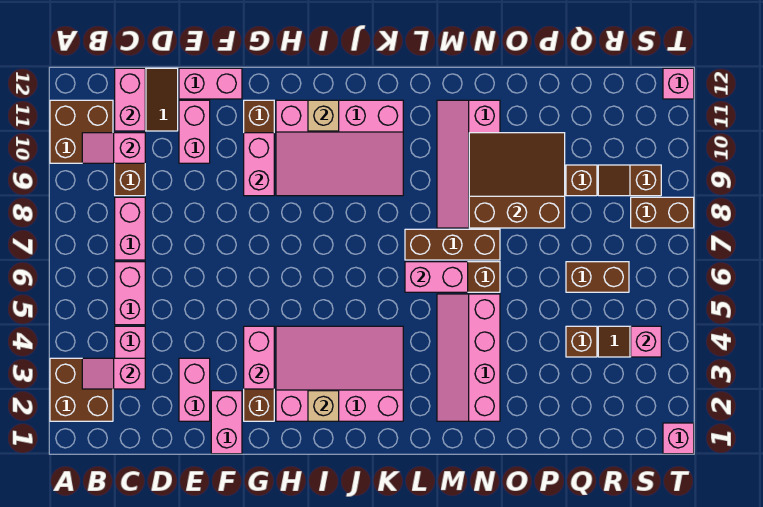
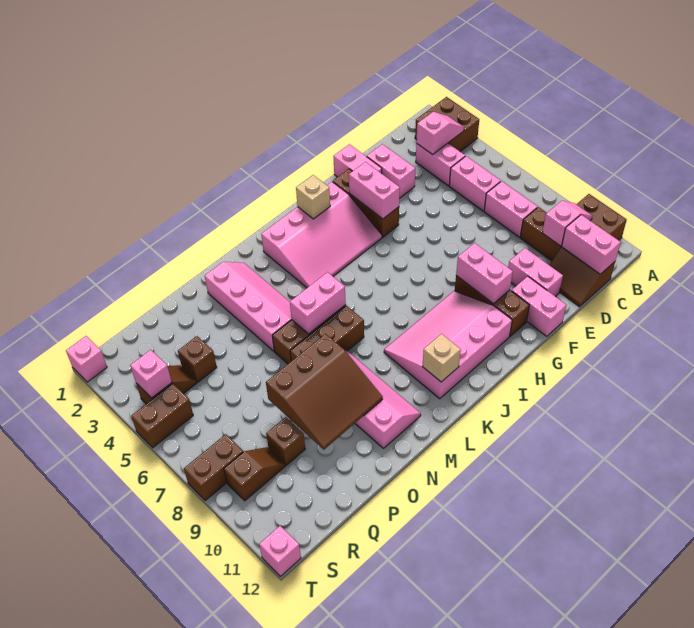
pink 1x2 brick [179,68,242,99] -> pink 1x2 brick turned to [512,276,566,336]
tan 1x1 brick [308,100,339,131] -> tan 1x1 brick moved to [422,334,461,382]
brown 1x2 brick [566,262,629,292] -> brown 1x2 brick moved to [131,384,193,448]

